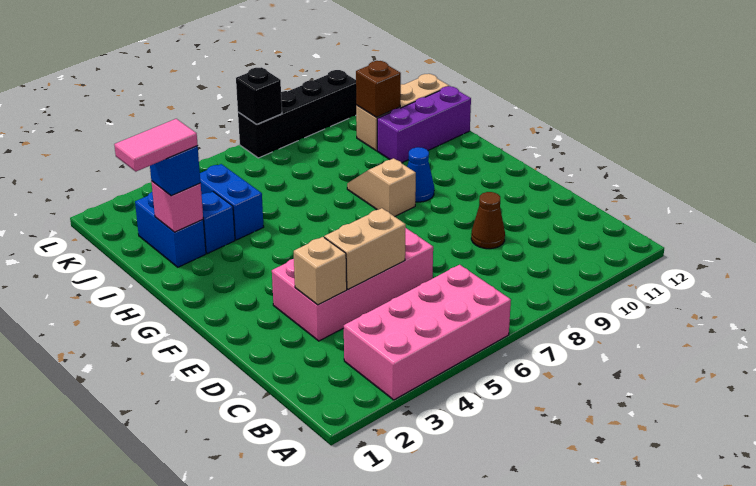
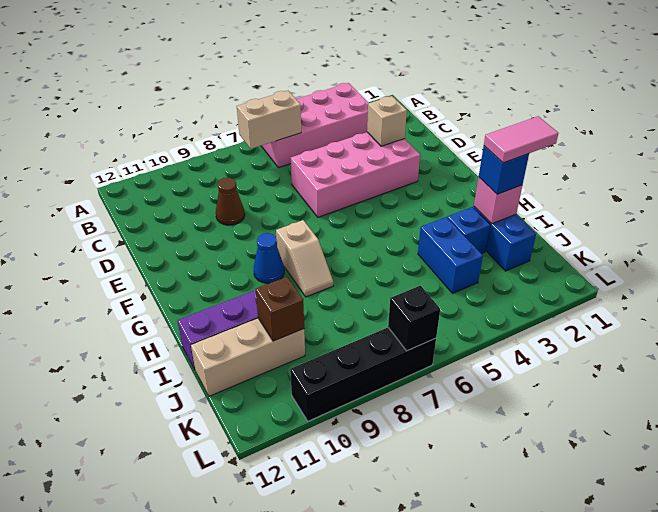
tan 1x2 brick [324,208,406,290] -> tan 1x2 brick moved to [237,91,301,149]

